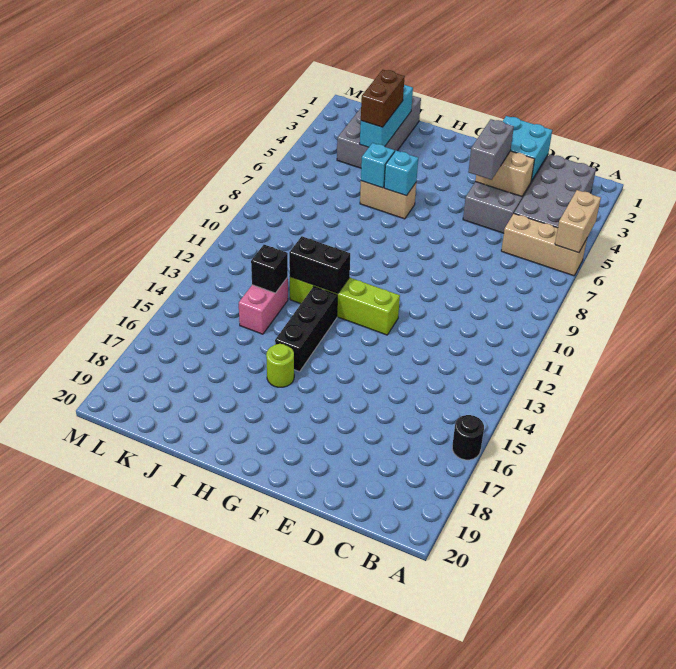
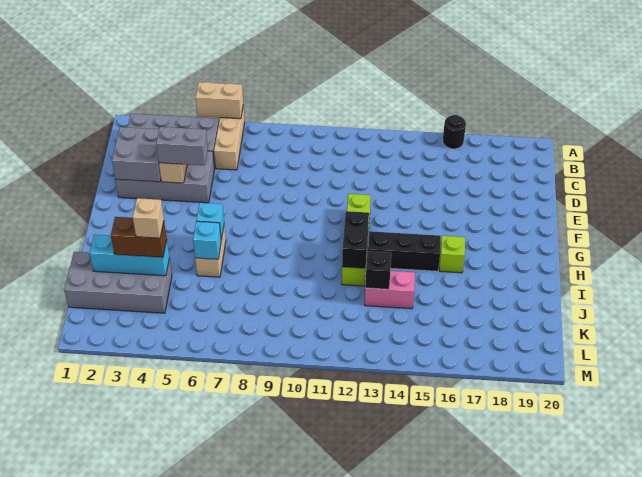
cyan 2x2 brick [503,116,552,181] -> grey 2x2 brick [112,127,161,182]
lime 1x1 round brick [266,344,294,387] -> lime 1x1 brick [439,236,465,273]
none -> tan 1x1 brick [133,198,164,238]

